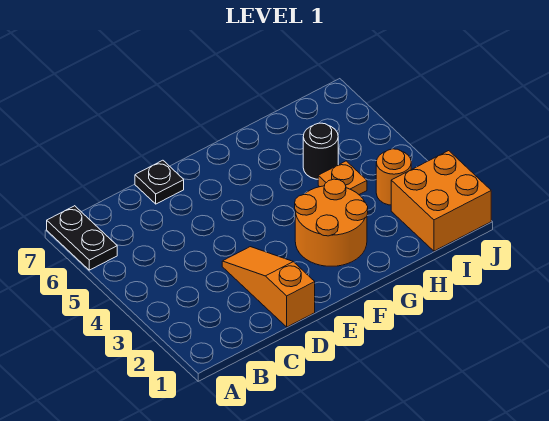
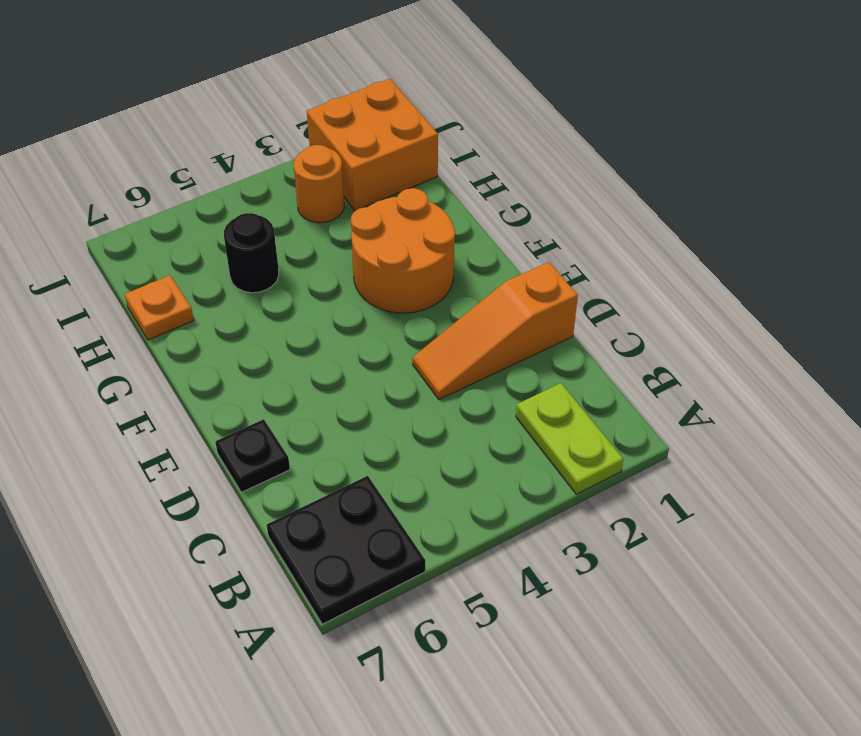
none -> lime 1x2 plate [516,383,623,494]
black 1x2 plate [47,206,117,270] -> black 2x2 plate [267,476,425,624]
orange 1x1 plate [318,161,367,194] -> orange 1x1 plate moved to [125,275,194,340]

